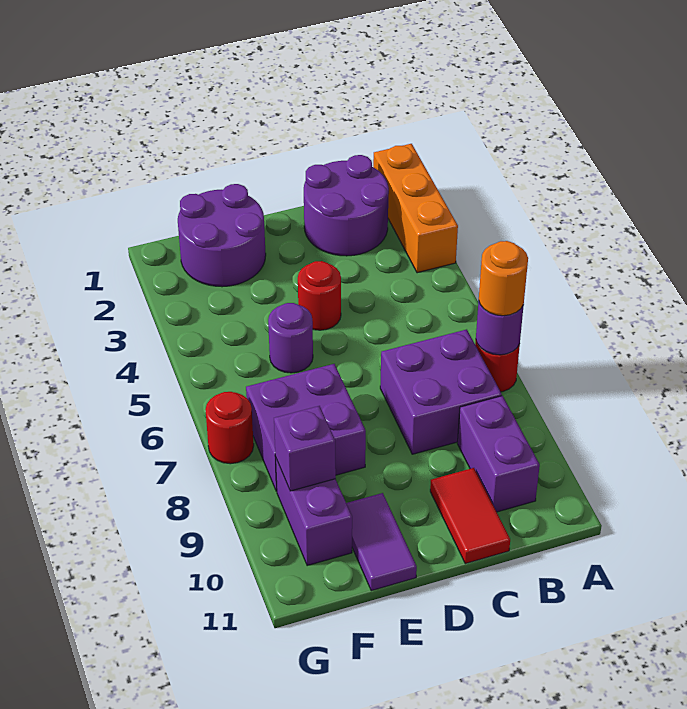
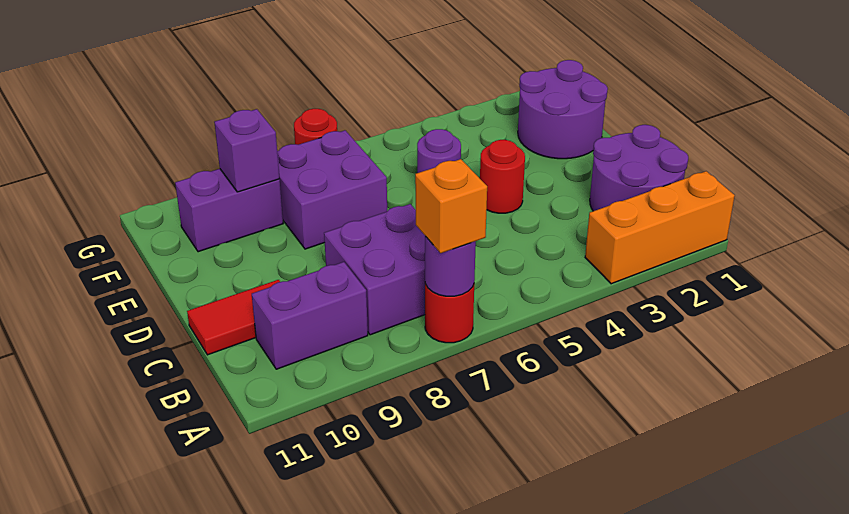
orange 1x1 round brick [479,241,528,316] -> orange 1x1 brick [415,159,487,253]
purple 1x2 tile [346,493,417,591] -> none

